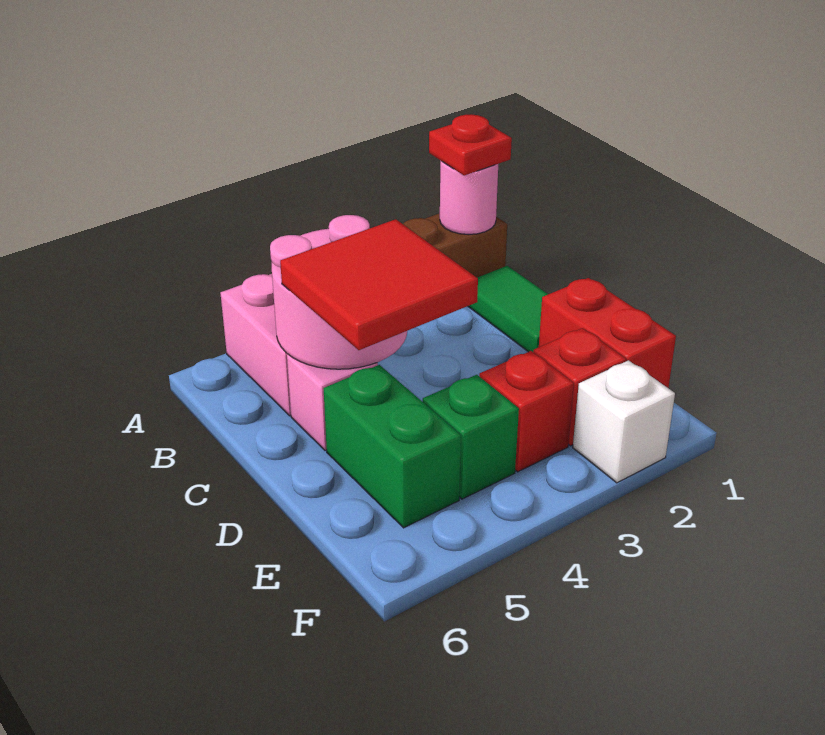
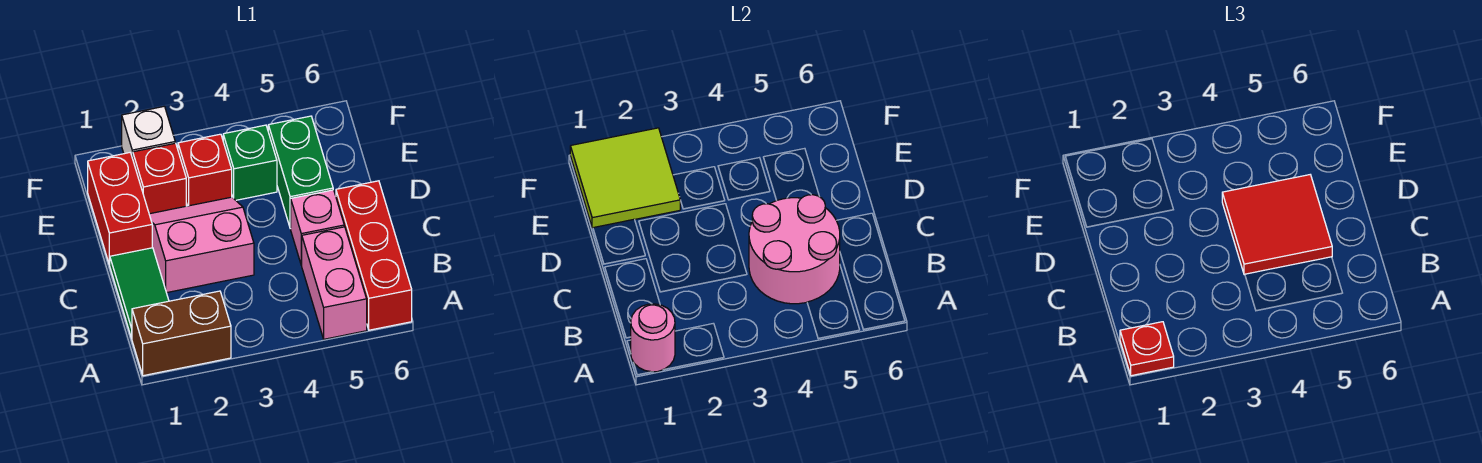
none -> red 1x3 brick [336,181,412,330]
none -> pink 2x2 slope [149,197,254,293]
none -> lime 2x2 tile [570,128,680,228]

